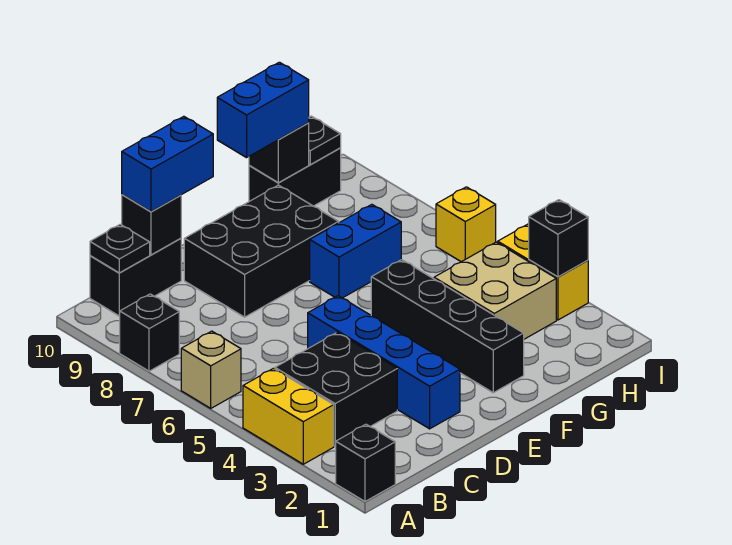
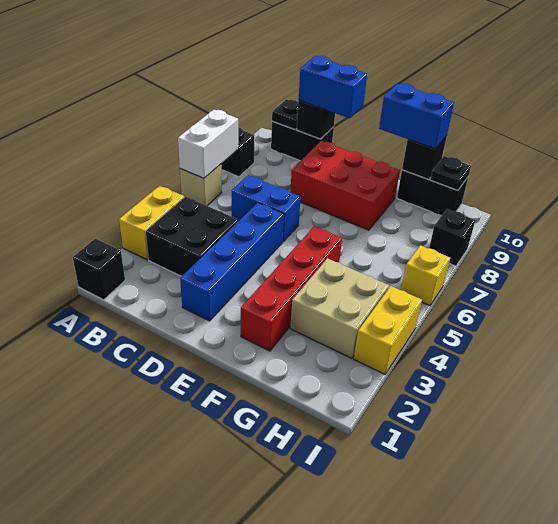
none -> white 1x2 brick [178,109,238,178]
black 2x3 brick [184,185,339,317] -> red 2x3 brick [290,141,400,230]
black 1x4 brick [371,260,524,393] -> red 1x4 brick [241,226,342,351]
blue 1x2 brick [310,204,401,298] -> blue 1x2 brick moved to [232,175,301,241]
black 1x1 brick [529,200,588,277] -> black 1x1 brick moved to [429,209,475,266]

